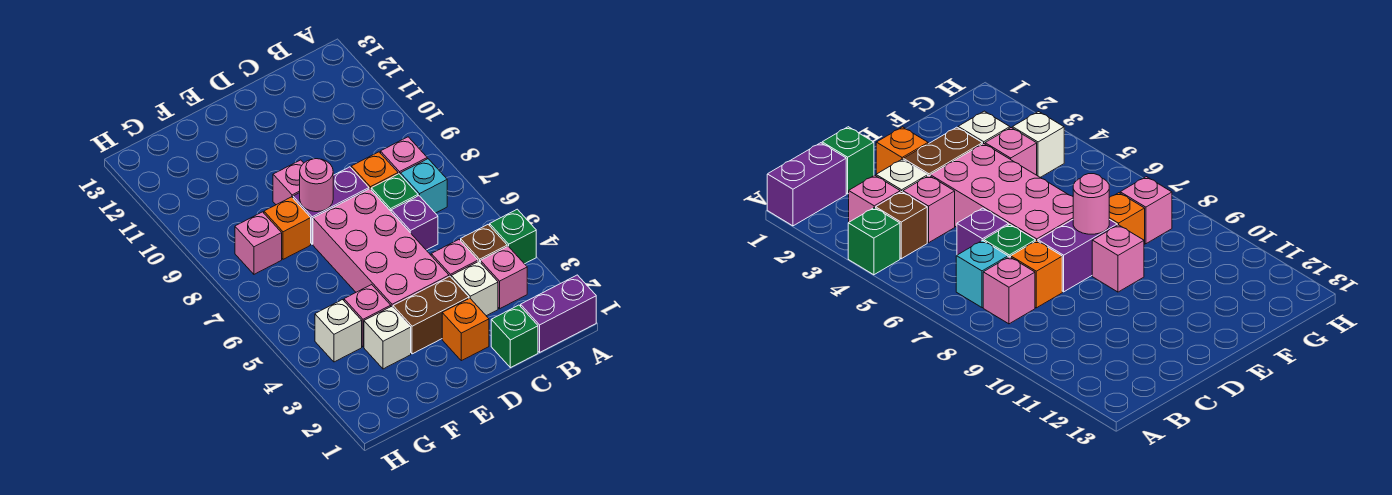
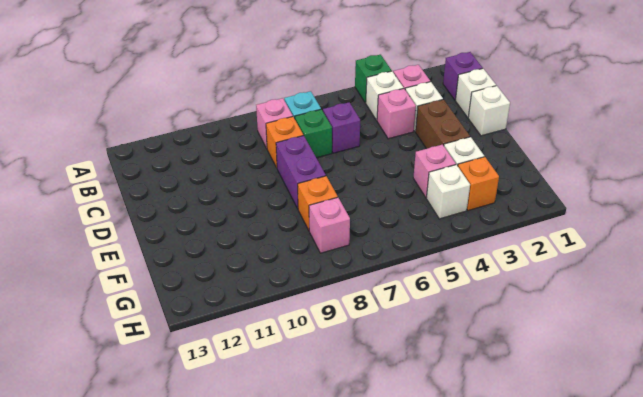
purple 1x2 brick [521,275,596,352] -> purple 1x1 brick [443,52,483,100]
brown 1x1 brick [461,225,507,263] -> white 1x1 brick [366,71,404,120]
green 1x1 brick [491,305,538,368] -> white 1x1 brick [455,69,496,117]
none -> white 1x1 brick [468,86,510,136]
orange 1x1 brick [442,298,489,361] -> orange 1x1 brick moved to [458,157,499,211]
pink 2x4 brick [313,189,449,307] -> none
pink 1x1 round brick [300,159,333,212] -> none
pink 1x1 brick [273,160,303,205] -> none

